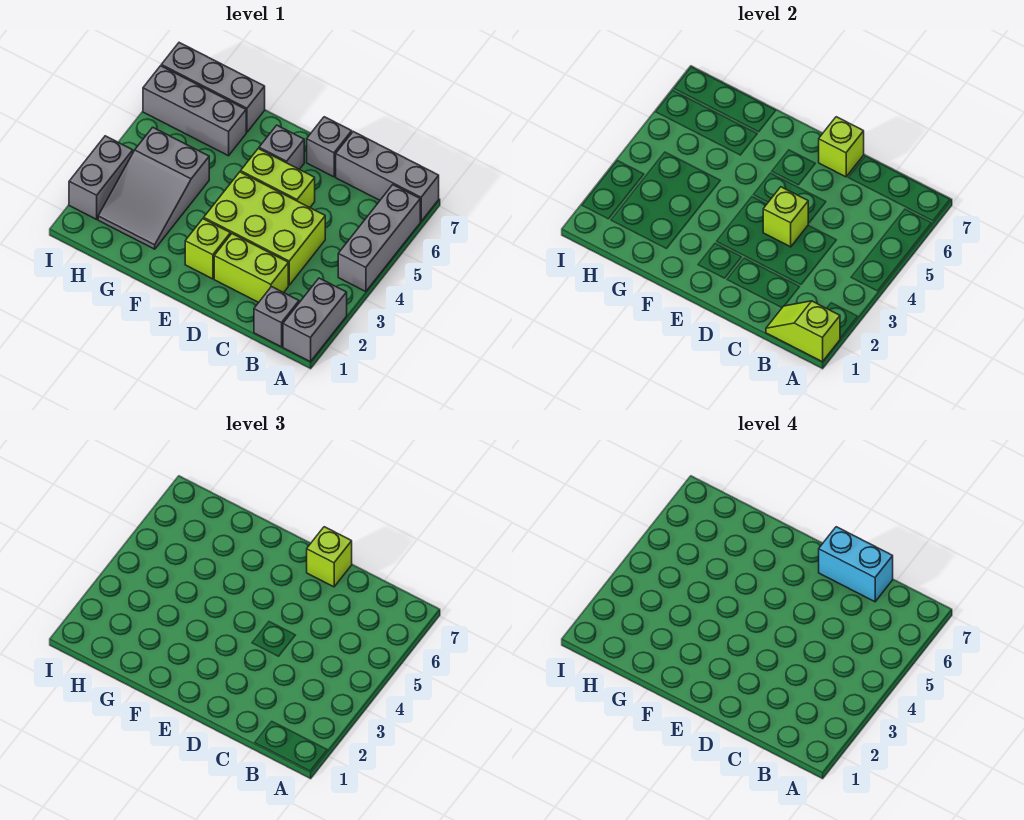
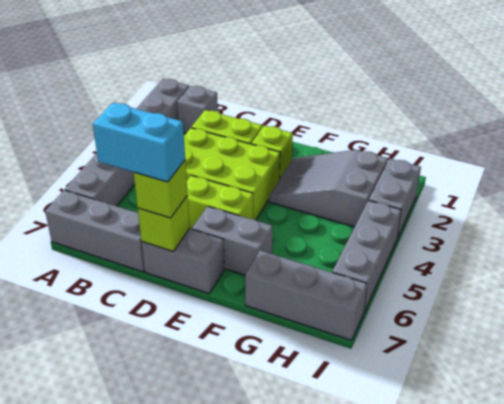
lime 1x2 slope [766,301,840,362] -> none
lime 1x1 brick [763,187,808,247] -> none
grey 1x1 brick [307,117,352,177] -> grey 1x2 brick [142,229,224,293]
grey 1x1 brick [259,125,304,169] -> grey 1x2 brick [192,206,273,275]
grey 2x3 slope [98,127,209,249] -> grey 2x3 slope turned to [269,150,388,227]
grey 1x3 brick [143,66,246,156] -> grey 1x3 brick turned to [332,200,401,312]

